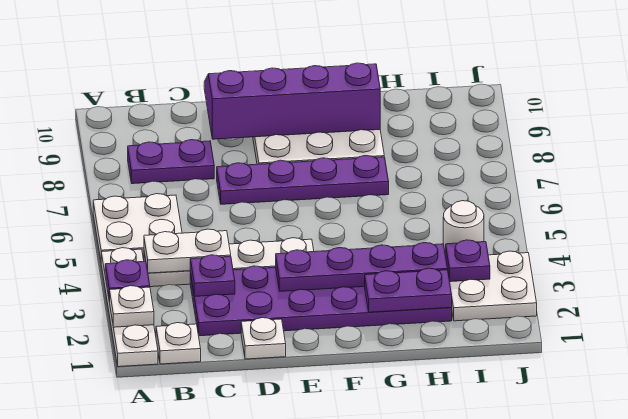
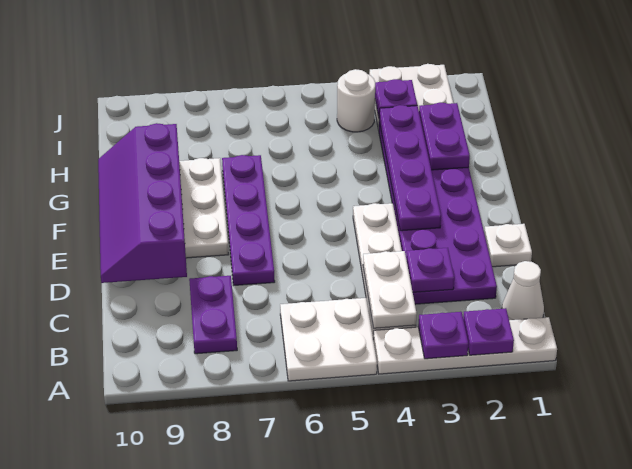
white 1x1 plate [109,286,154,327] -> purple 1x1 plate [463,308,514,355]
white 1x1 plate [156,323,201,364] -> white 1x1 cone [502,261,544,320]

